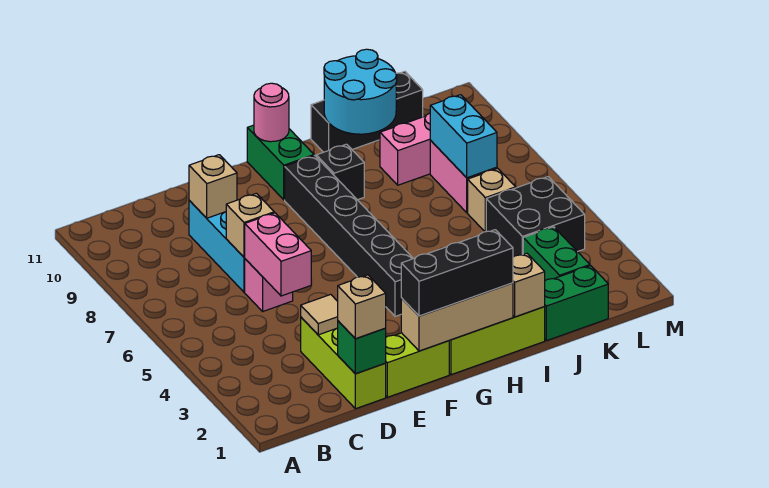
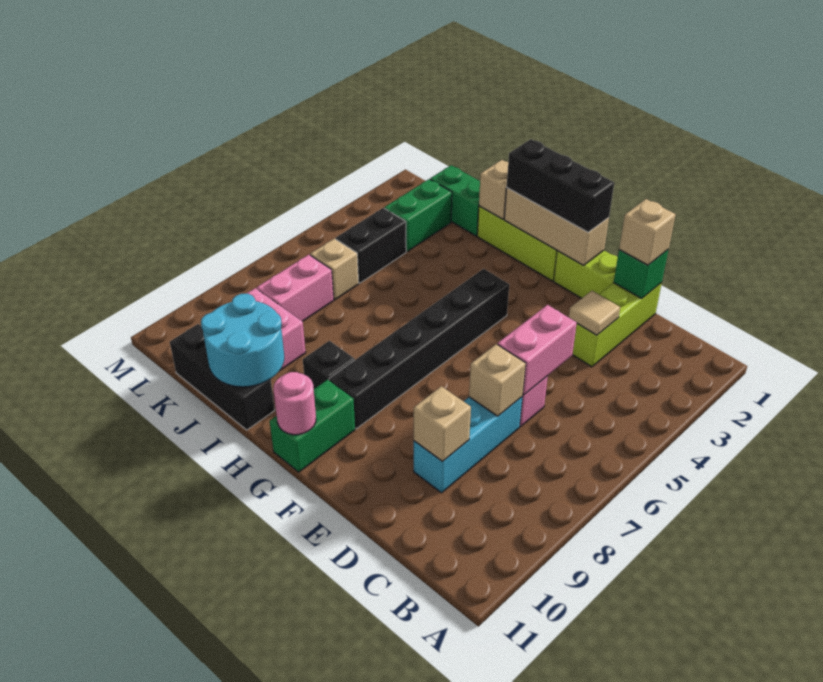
black 2x2 brick [486,177,585,257] -> black 1x2 brick [336,208,406,283]
cyan 1x2 brick [430,95,497,178] -> none

